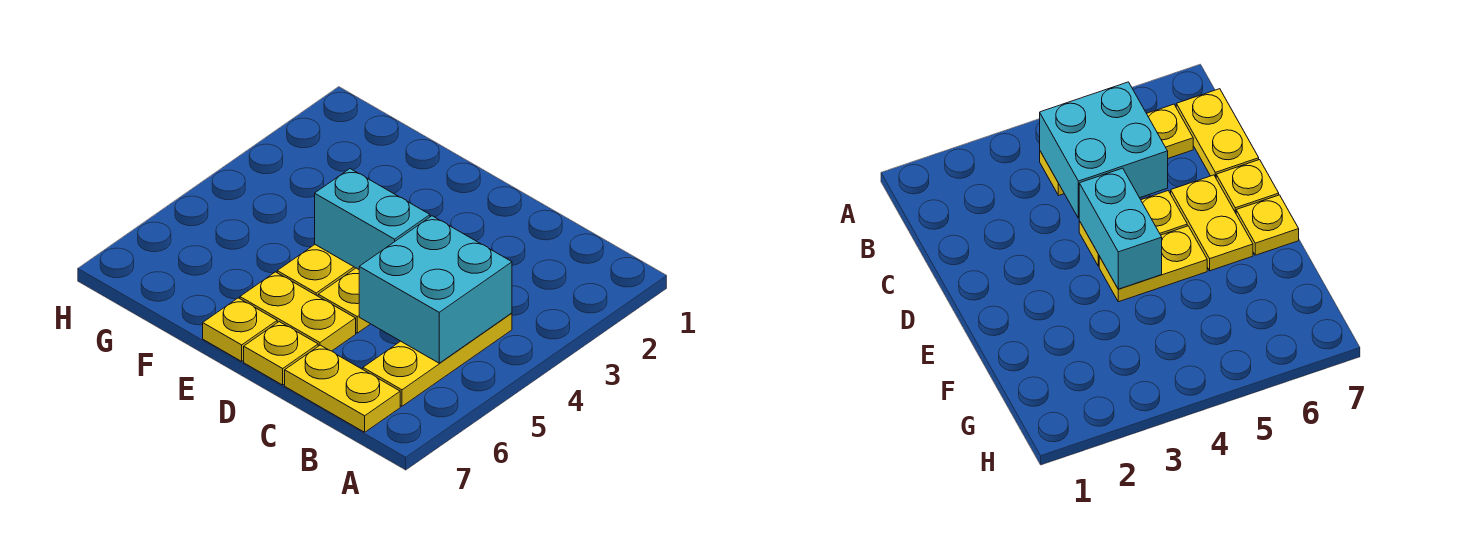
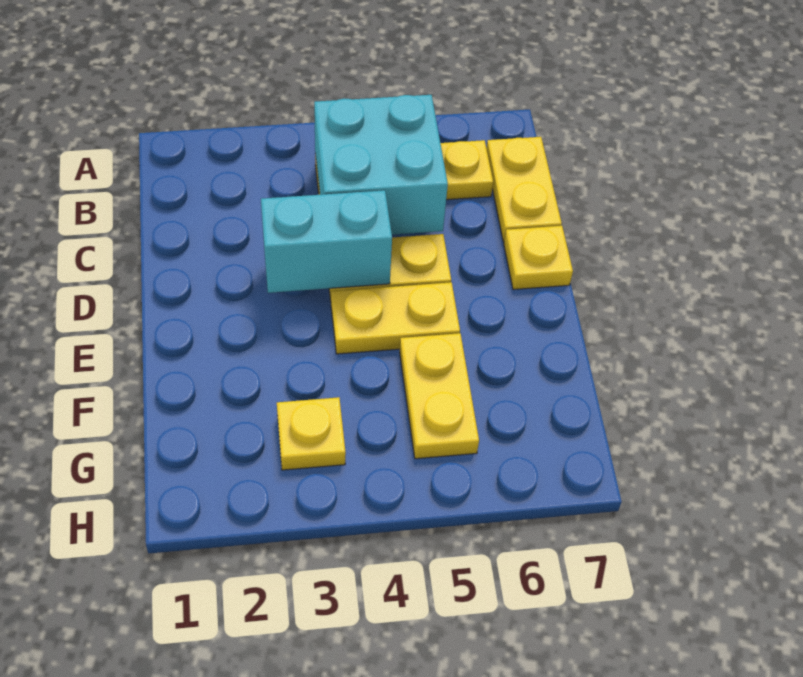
cyan 1x2 brick [315,169,430,269] -> cyan 1x2 brick turned to [261,190,392,293]
yellow 1x2 plate [240,272,356,351] -> yellow 1x2 plate moved to [400,333,479,459]
yellow 1x1 plate [203,298,277,361] -> yellow 1x1 plate moved to [277,397,346,470]

